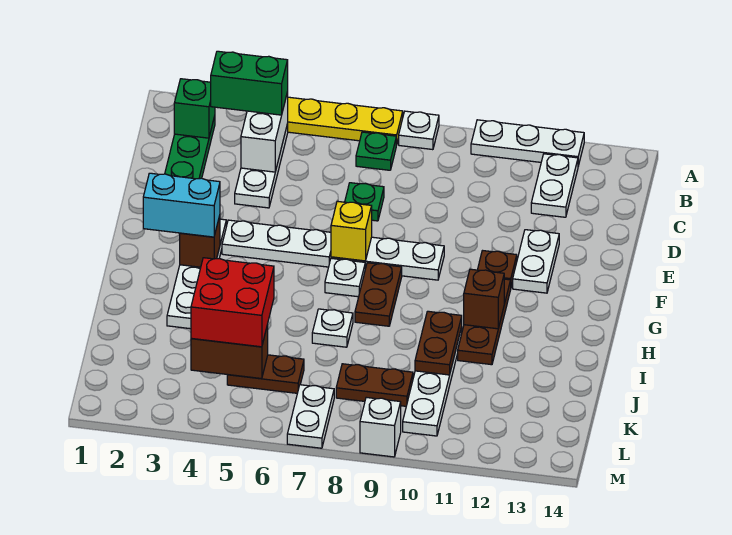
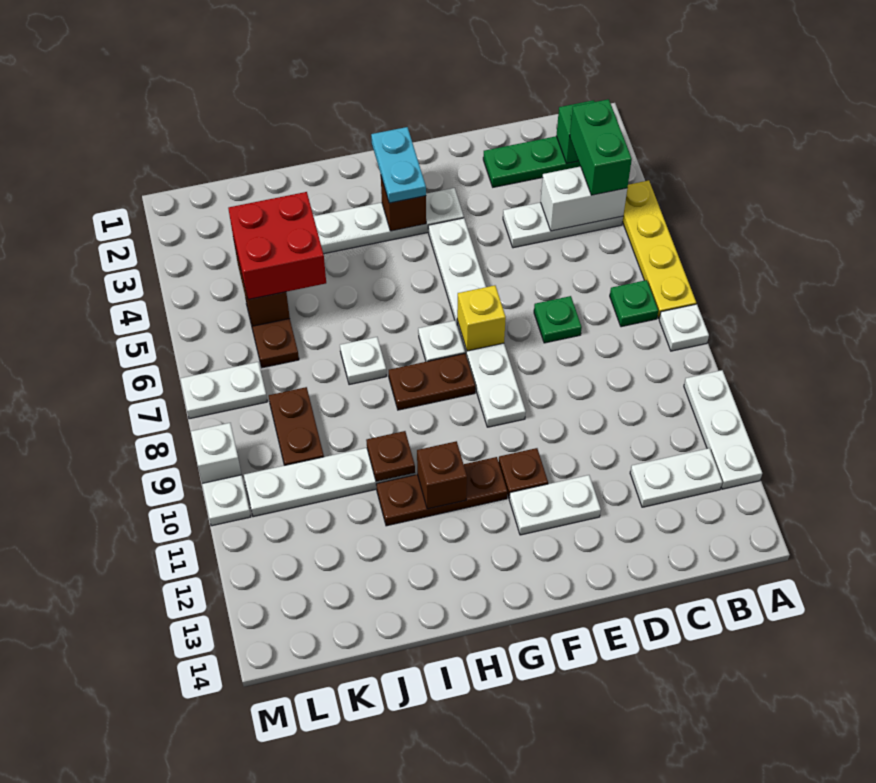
cyan 1x2 brick [143,173,220,237] -> cyan 1x2 plate [371,127,426,203]
brown 1x2 plate [415,311,462,375] -> brown 1x1 plate [366,431,415,481]
none -> white 1x1 plate [202,475,251,526]

